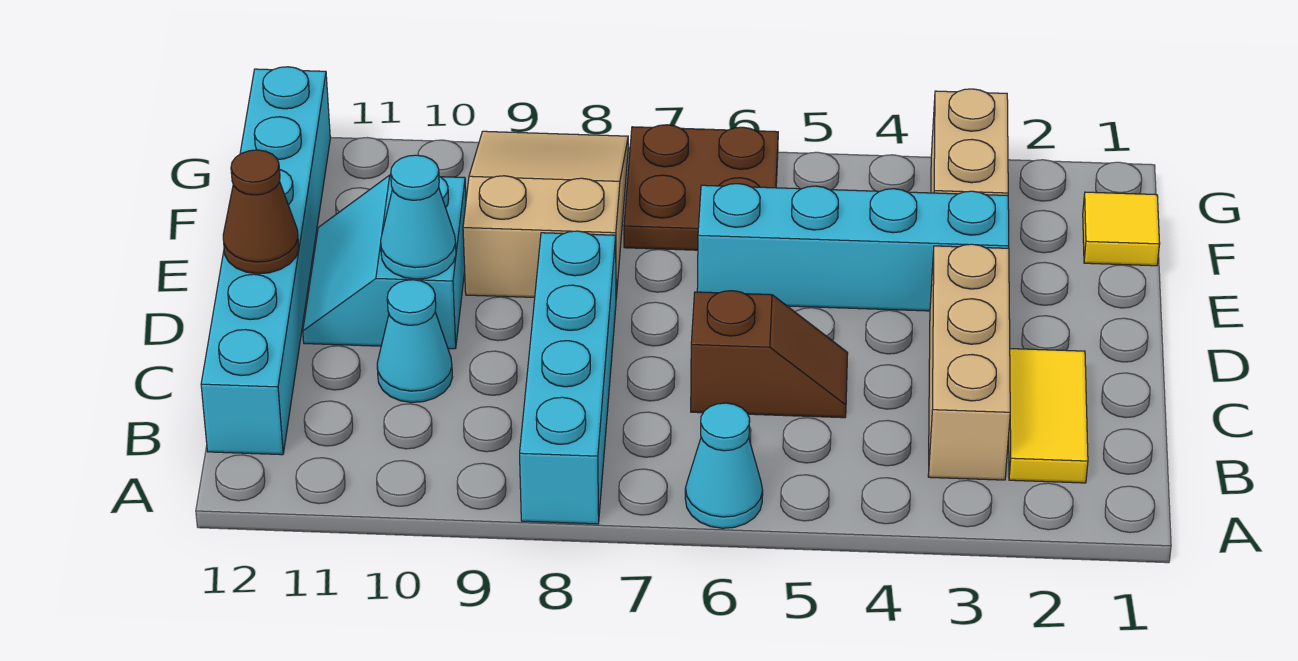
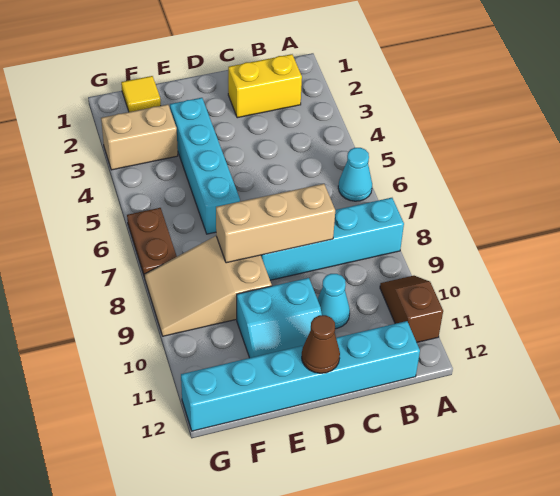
yellow 1x2 tile [1009,349,1088,483] -> yellow 1x2 brick [228,54,302,118]
tan 1x3 brick [928,244,1010,480] -> tan 1x3 brick moved to [216,184,335,263]
brown 1x2 slope [691,291,848,418] -> brown 1x2 slope moved to [380,276,443,342]
cyan 1x1 cone [381,155,456,279] -> none
brown 2x2 plate [624,125,778,250] -> brown 1x2 plate [127,208,177,277]

